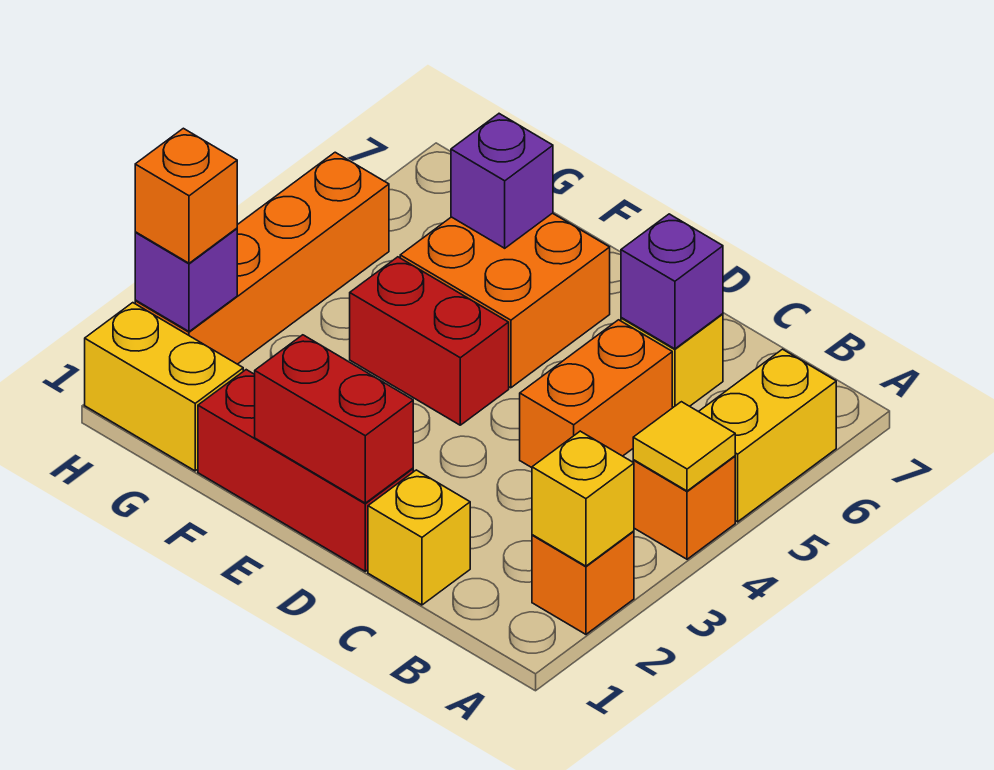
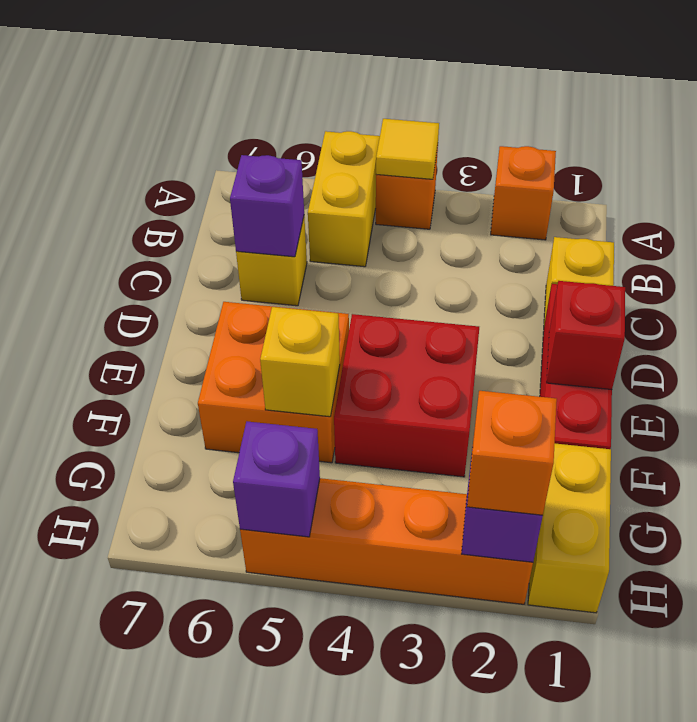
yellow 1x1 brick [532,431,634,566] -> yellow 1x1 brick moved to [260,307,340,417]
yellow 1x2 brick [699,349,836,522] -> yellow 1x2 brick turned to [308,131,380,267]
orange 1x2 brick [520,320,672,468] -> none
red 1x2 brick [255,335,413,503] -> red 1x1 brick [546,281,625,390]
red 1x2 brick [350,257,509,425] -> red 2x2 brick [334,314,479,477]
purple 1x1 brick [451,114,553,248] -> purple 1x1 brick moved to [233,422,320,537]

